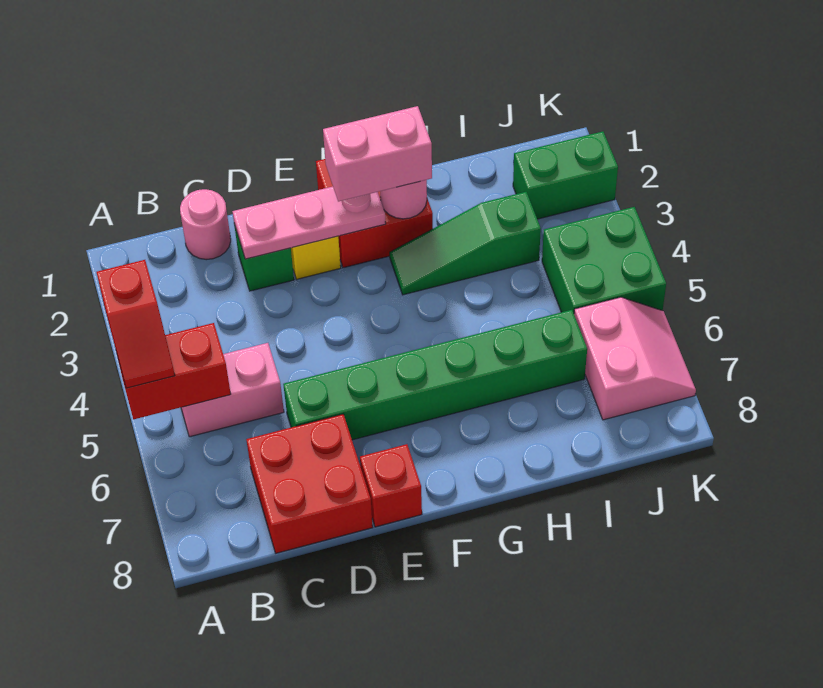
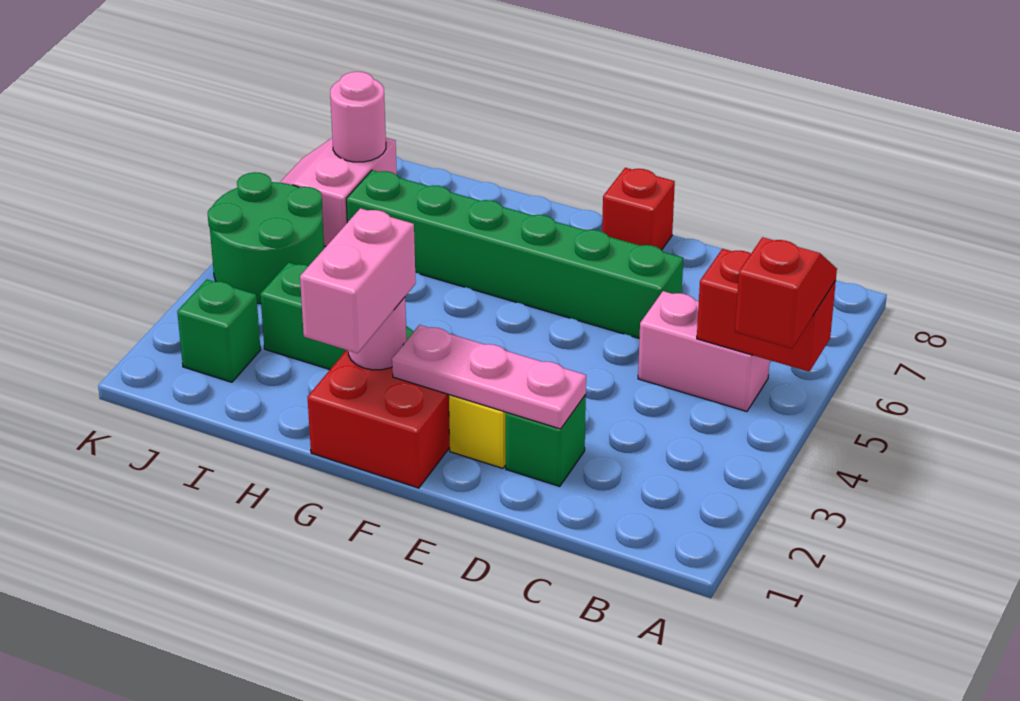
pink 1x1 round brick [180,189,231,260] -> pink 1x1 round brick moved to [330,72,386,162]
red 2x2 brick [246,414,373,553] -> none
pink 1x2 brick [323,106,432,202] -> pink 1x2 brick turned to [300,208,416,353]
green 1x2 brick [513,131,618,219] -> green 1x1 brick [177,280,261,382]
green 2x2 brick [542,207,666,313] -> green 2x2 round brick [208,172,324,304]

